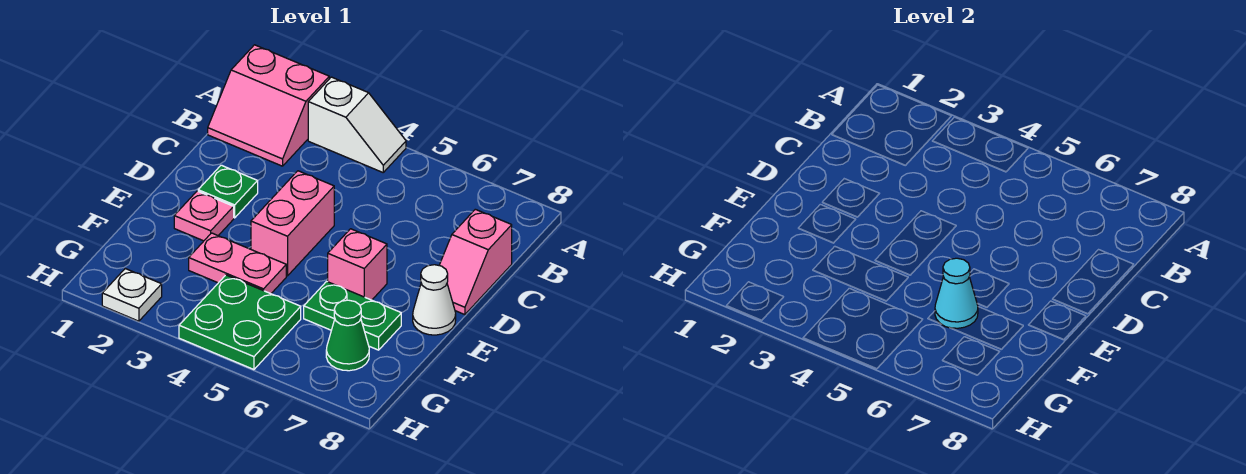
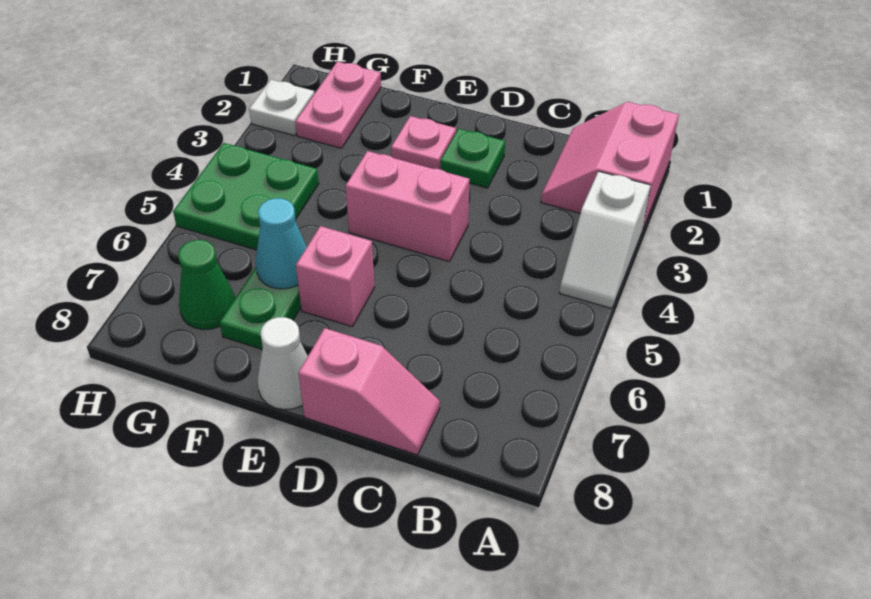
pink 1x2 slope [439,209,512,315] -> pink 1x2 slope turned to [298,328,440,455]
pink 1x2 plate [189,233,286,294] -> pink 1x2 plate moved to [295,62,381,148]

